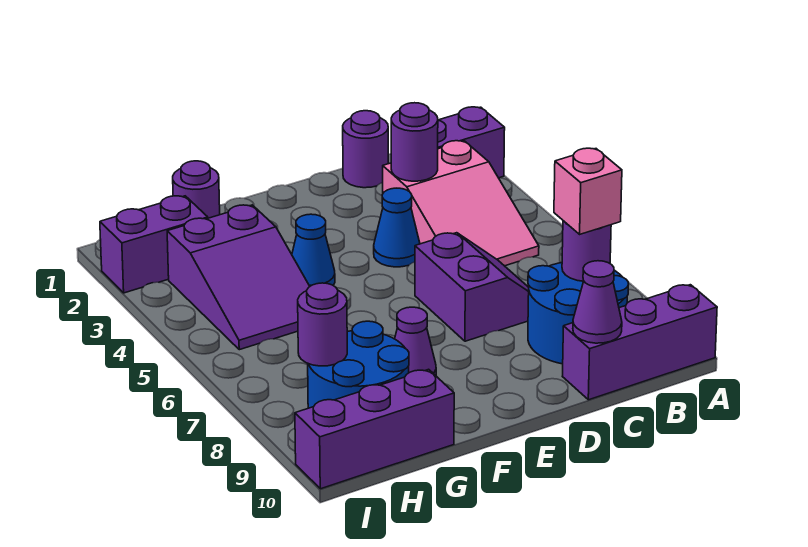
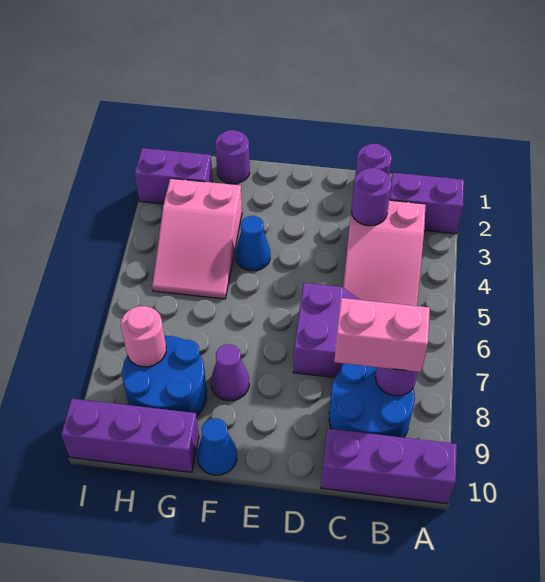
pink 1x1 brick [554,148,622,234] -> pink 1x2 brick [334,298,430,372]
purple 1x1 cone [573,261,622,343] -> none
blue 1x1 cone [374,188,420,267] -> blue 1x1 cone moved to [197,418,237,475]
purple 2x3 slope [167,205,310,350] -> pink 2x3 slope [152,178,242,299]
purple 1x1 round brick [298,283,347,366] -> pink 1x1 round brick [121,306,166,367]

